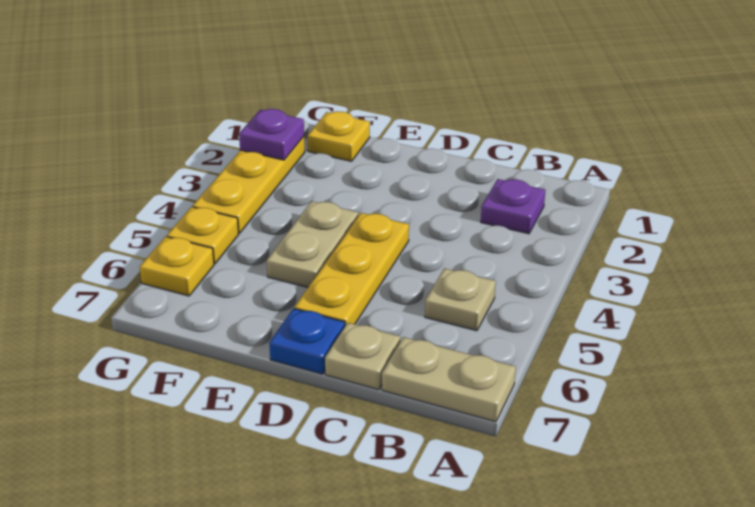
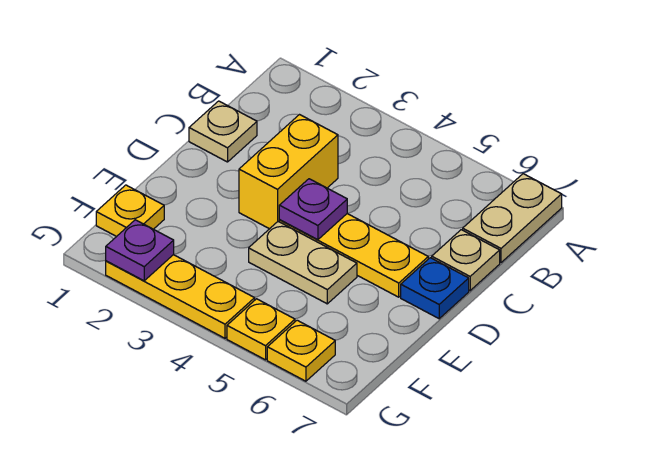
purple 1x1 plate [481,179,545,234] -> purple 1x1 plate moved to [279,179,347,240]
tan 1x1 plate [425,268,496,331] -> tan 1x1 plate moved to [189,101,257,162]
none -> yellow 1x2 brick [239,115,338,229]

